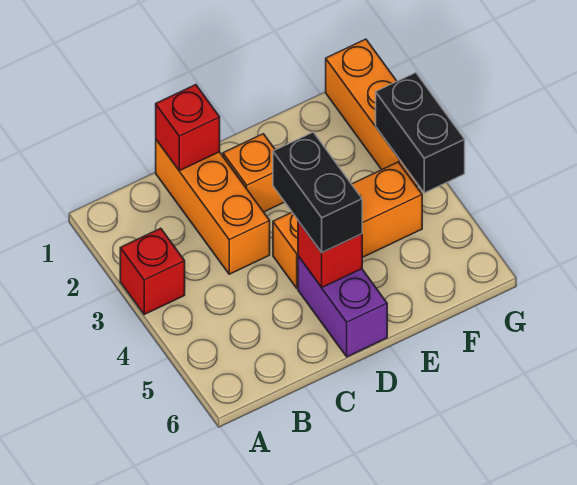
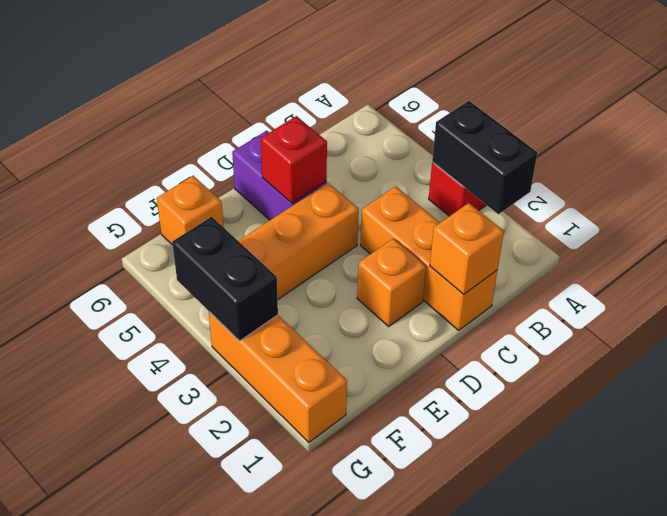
red 1x1 brick [156,85,220,171] -> orange 1x1 brick [430,203,504,295]
black 1x2 brick [273,132,362,252] -> black 1x2 brick moved to [432,101,537,214]
none -> orange 1x1 brick [157,176,224,245]

